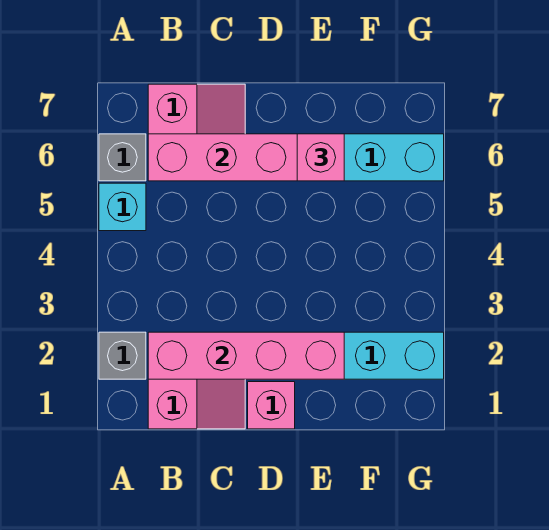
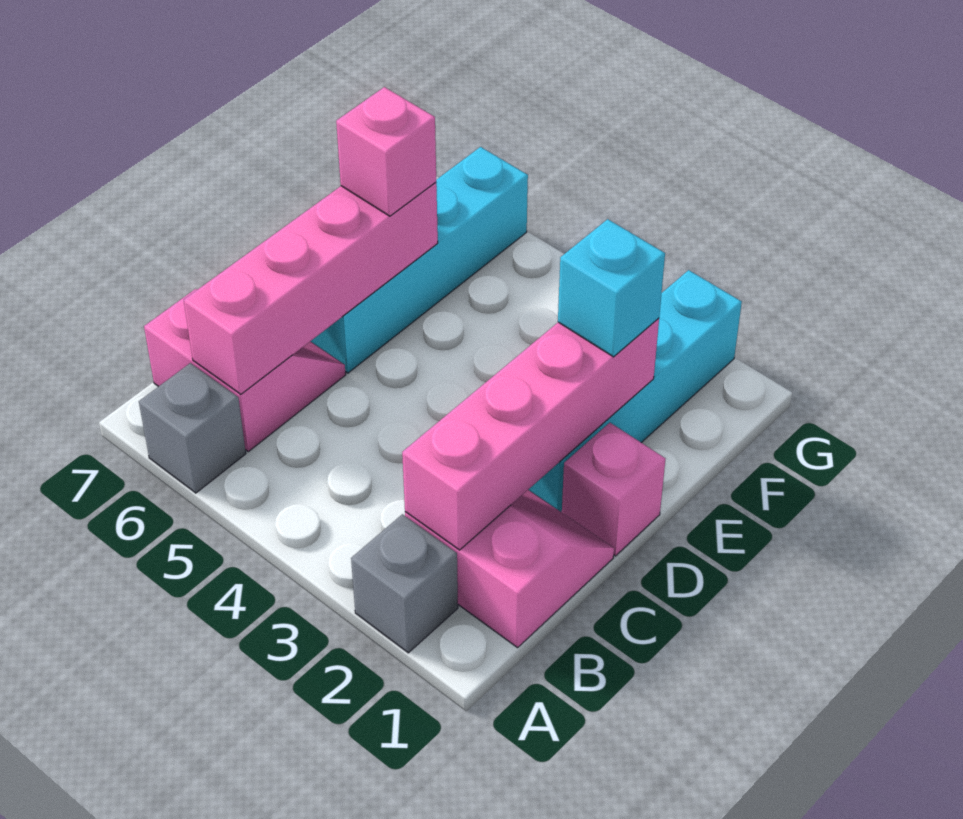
cyan 1x1 brick [99,183,146,231] -> cyan 1x1 brick moved to [558,219,665,357]

